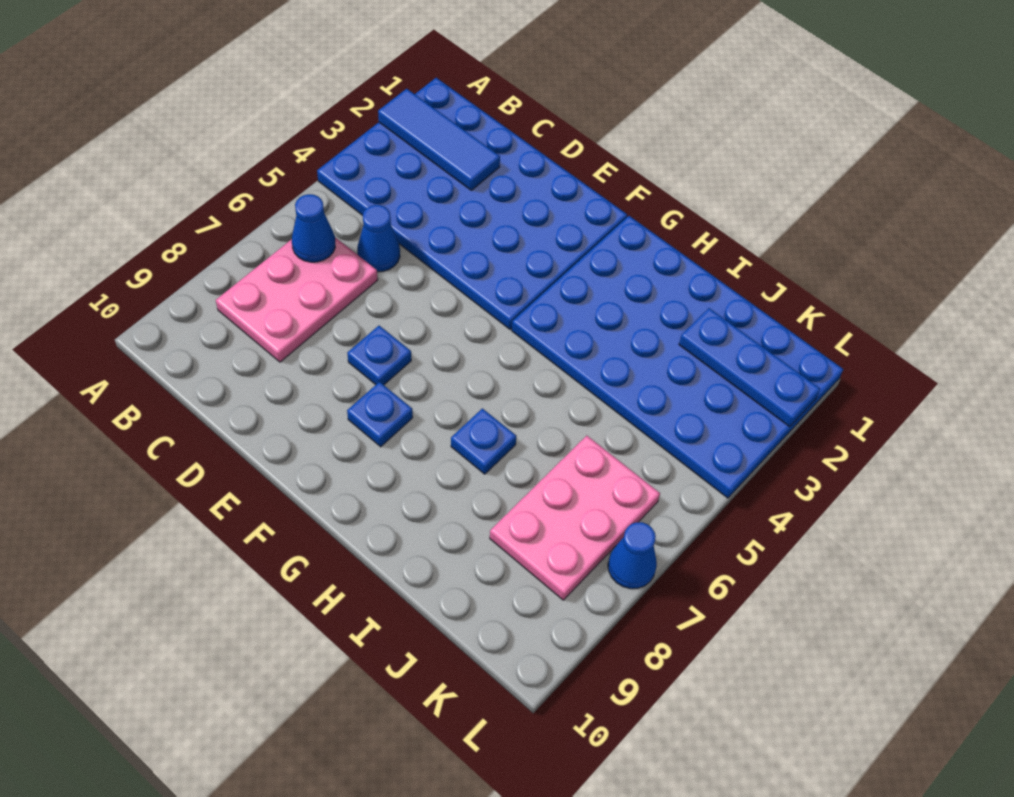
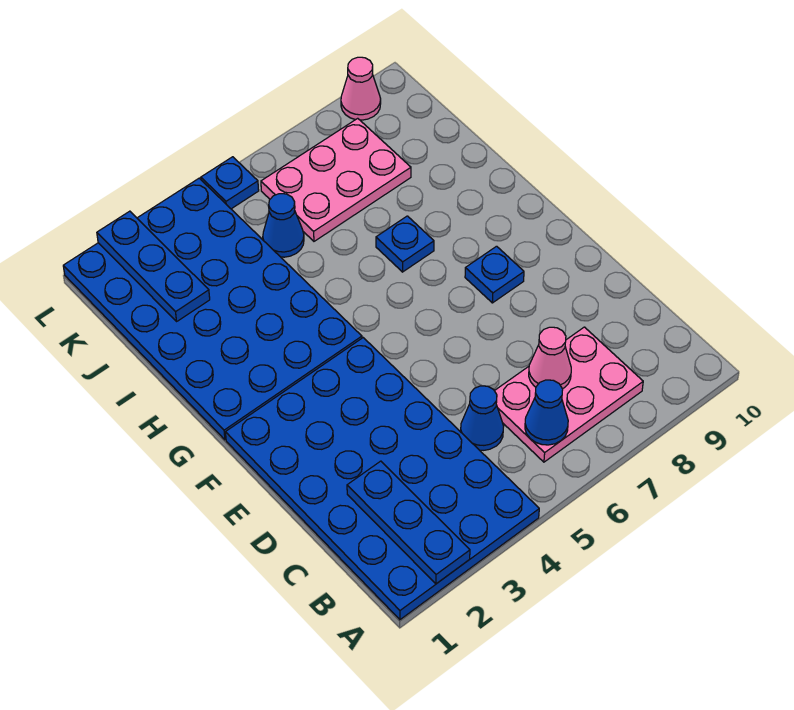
blue 1x3 tile [378,89,500,190] -> blue 1x3 plate [347,461,470,584]
none -> pink 1x1 cone [529,327,571,389]
blue 1x1 plate [347,326,411,385] -> blue 1x1 plate moved to [201,157,259,209]
blue 1x1 cone [608,522,657,589] -> blue 1x1 cone moved to [263,194,304,257]
none -> pink 1x1 cone [341,57,381,120]

